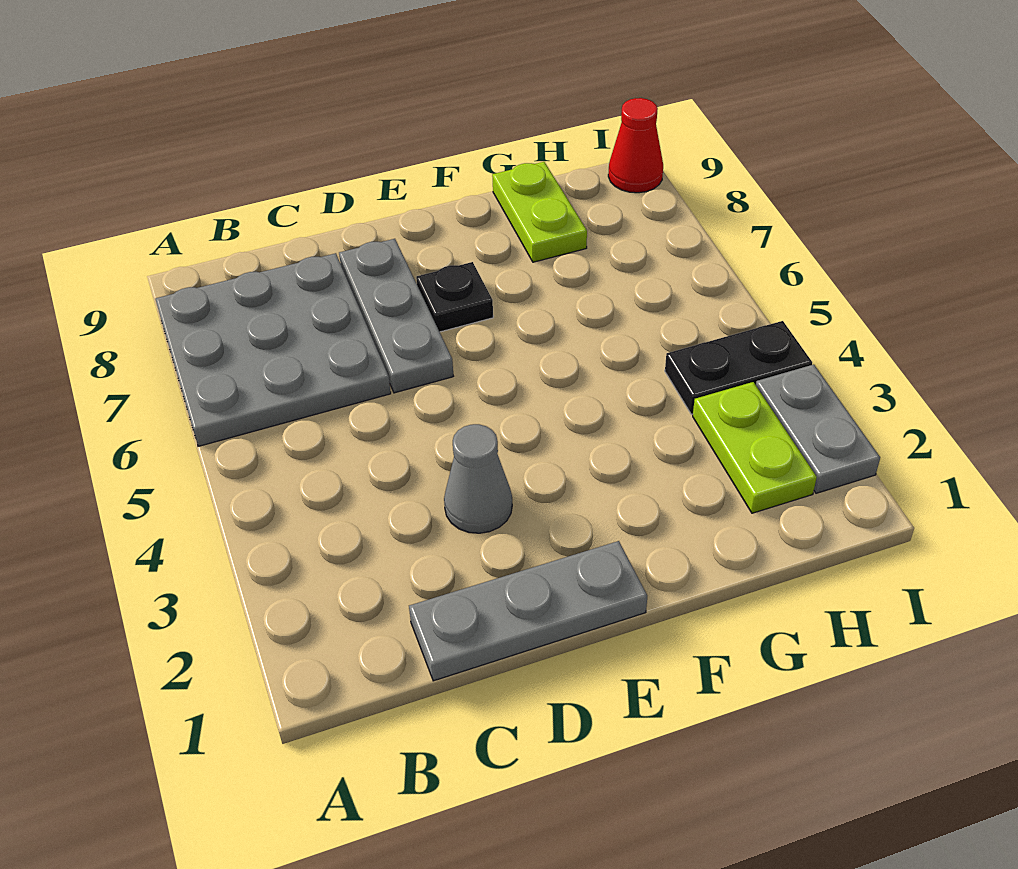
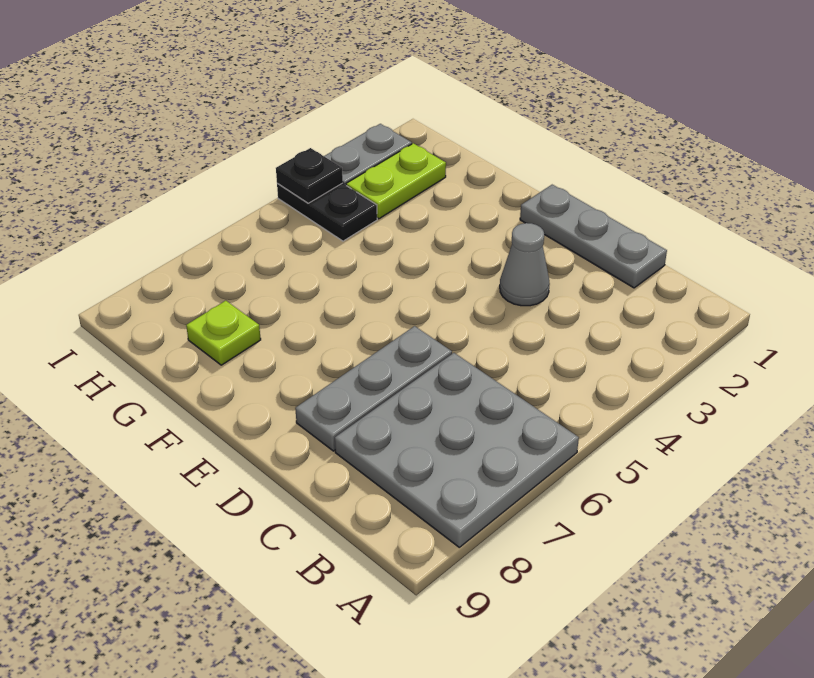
black 1x1 plate [416,262,493,332] -> black 1x1 plate moved to [276,148,343,203]
lime 1x2 plate [492,162,587,262] -> lime 1x1 plate [186,301,261,365]
red 1x1 cone [608,98,663,193] -> none

